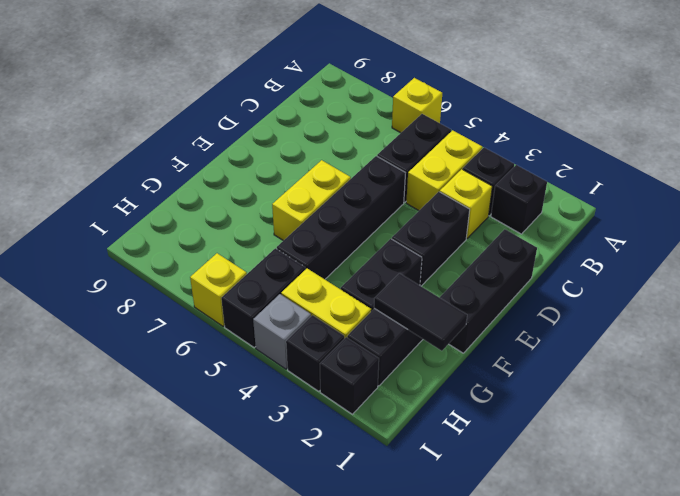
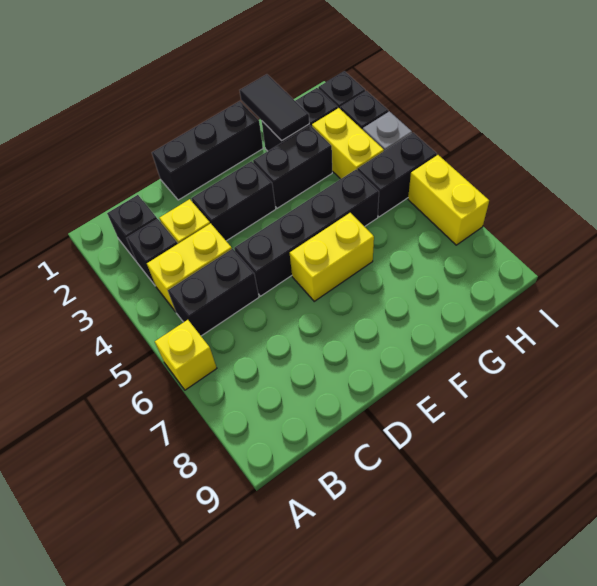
yellow 1x1 brick [190,253,247,327] -> yellow 1x2 brick [408,155,489,245]

